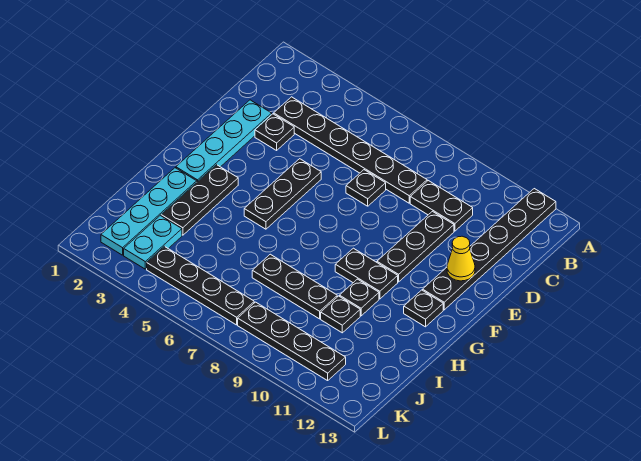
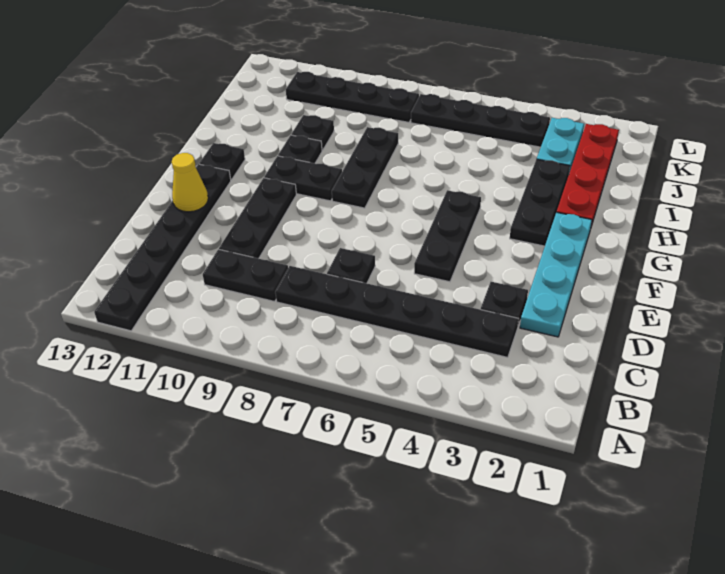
cyan 1x4 plate [101,168,197,255] -> red 1x4 plate [557,124,619,226]
black 1x3 plate [252,254,337,319] -> black 1x3 plate turned to [332,127,398,208]

